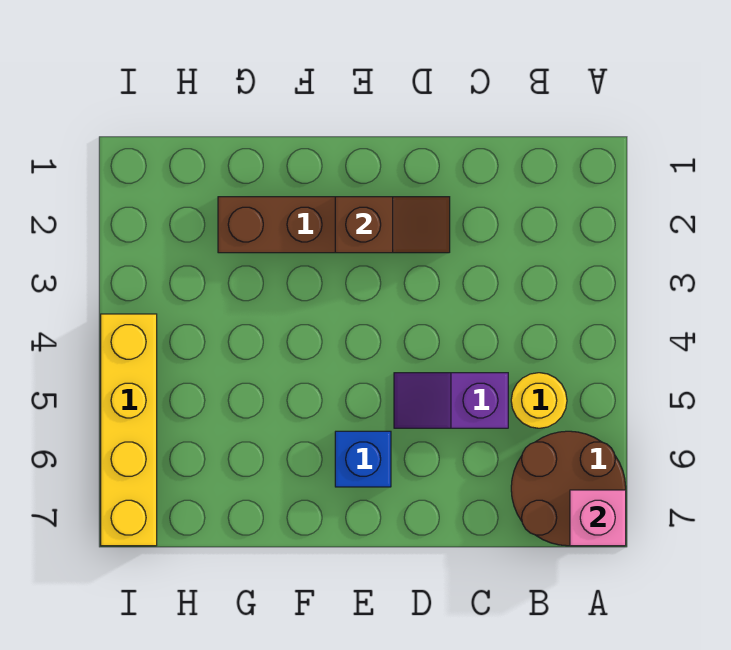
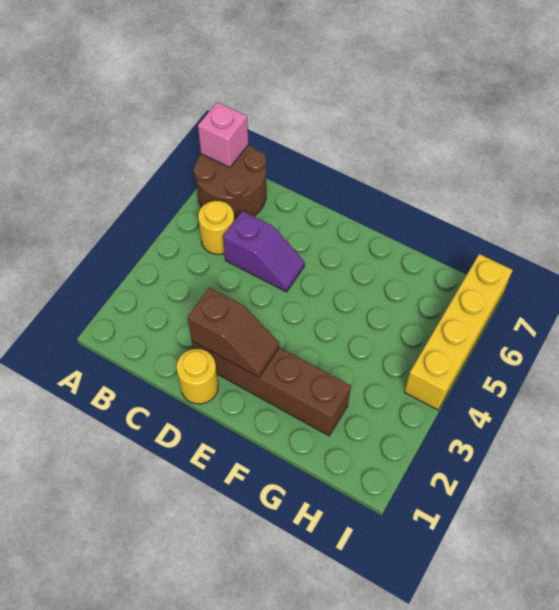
none -> yellow 1x1 round brick [176,349,218,404]
brown 1x2 slope [335,197,450,253] -> brown 1x2 slope turned to [188,288,279,377]
blue 1x1 brick [335,431,391,487] -> none

